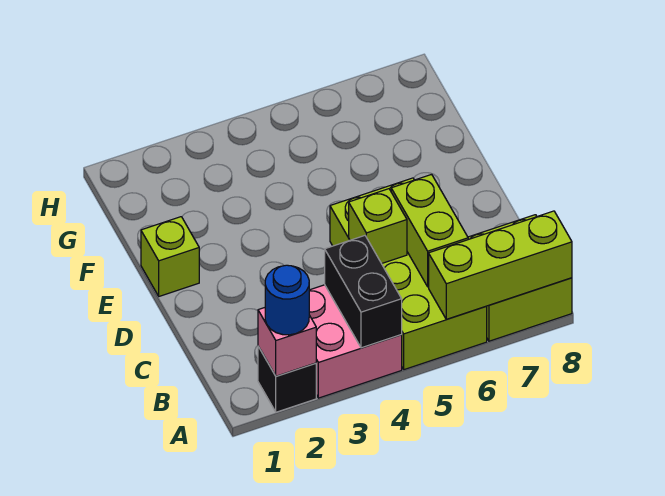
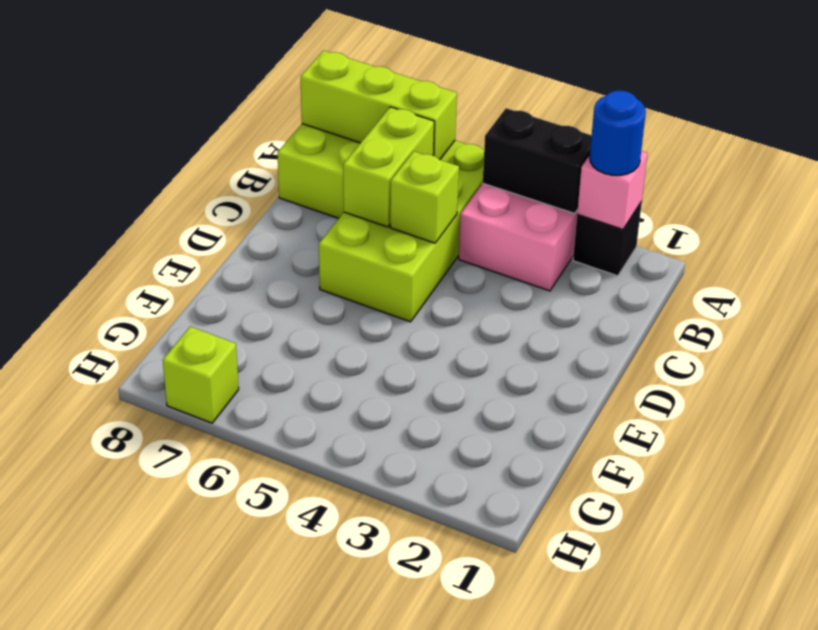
black 1x2 brick [325,236,402,348] -> black 1x2 brick turned to [483,108,592,214]
lime 1x1 brick [141,217,199,296] -> lime 1x1 brick moved to [163,327,239,423]

